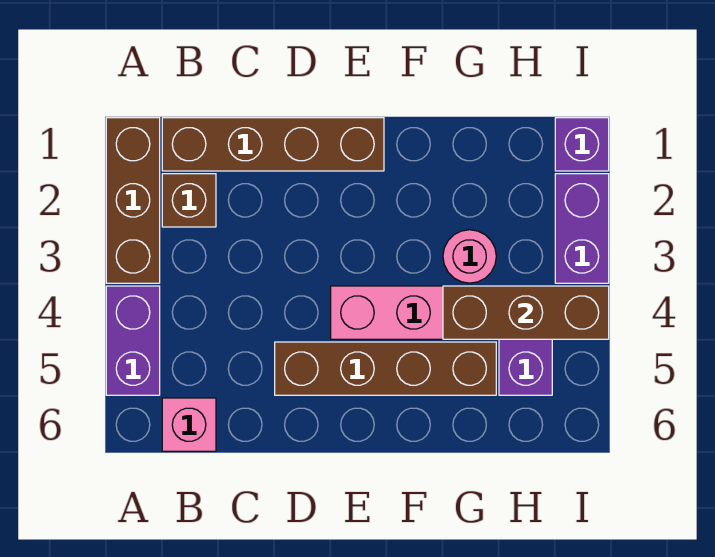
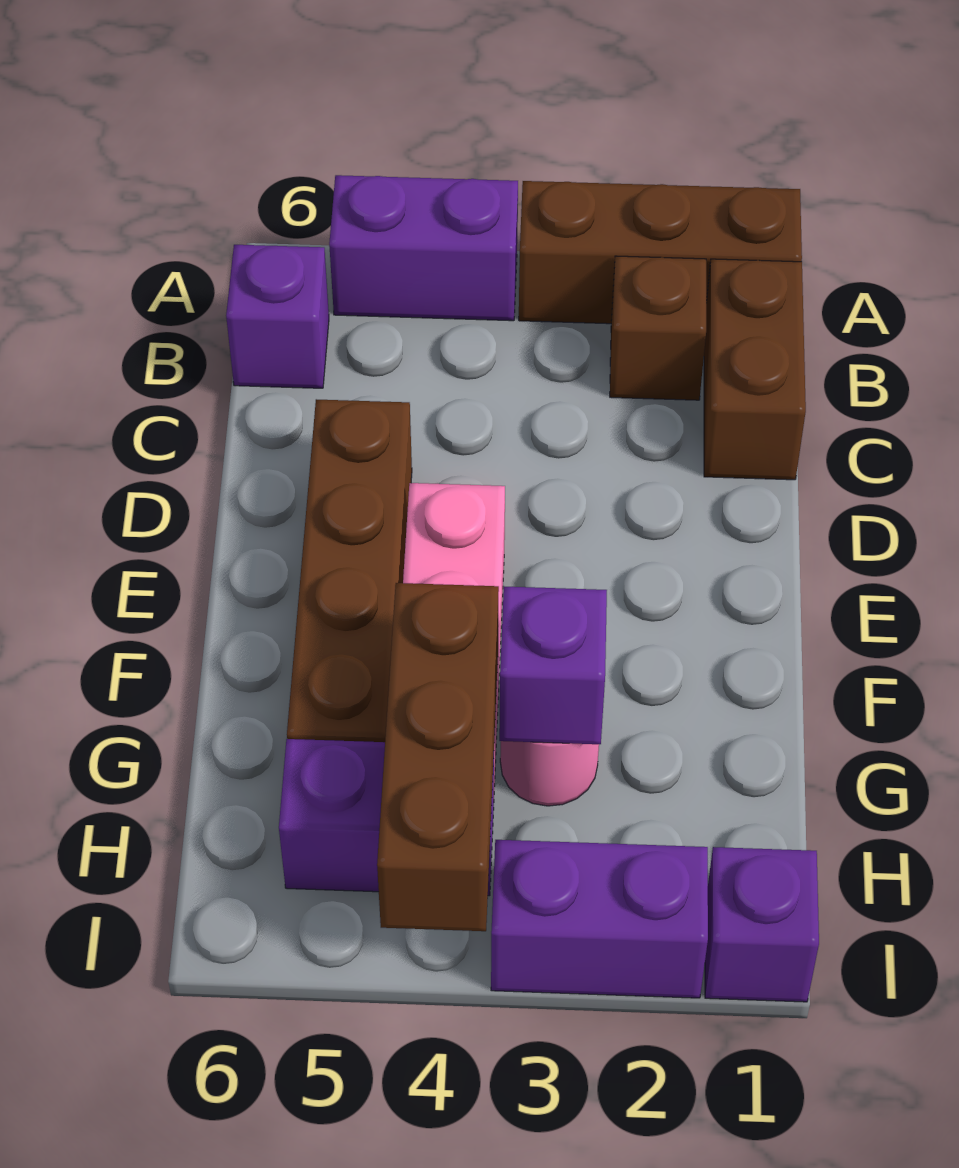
brown 1x4 brick [162,118,384,171] -> brown 1x2 brick [704,259,806,480]
pink 1x1 brick [162,398,216,451] -> purple 1x1 brick [226,245,329,388]
none -> purple 1x1 brick [499,586,607,744]

